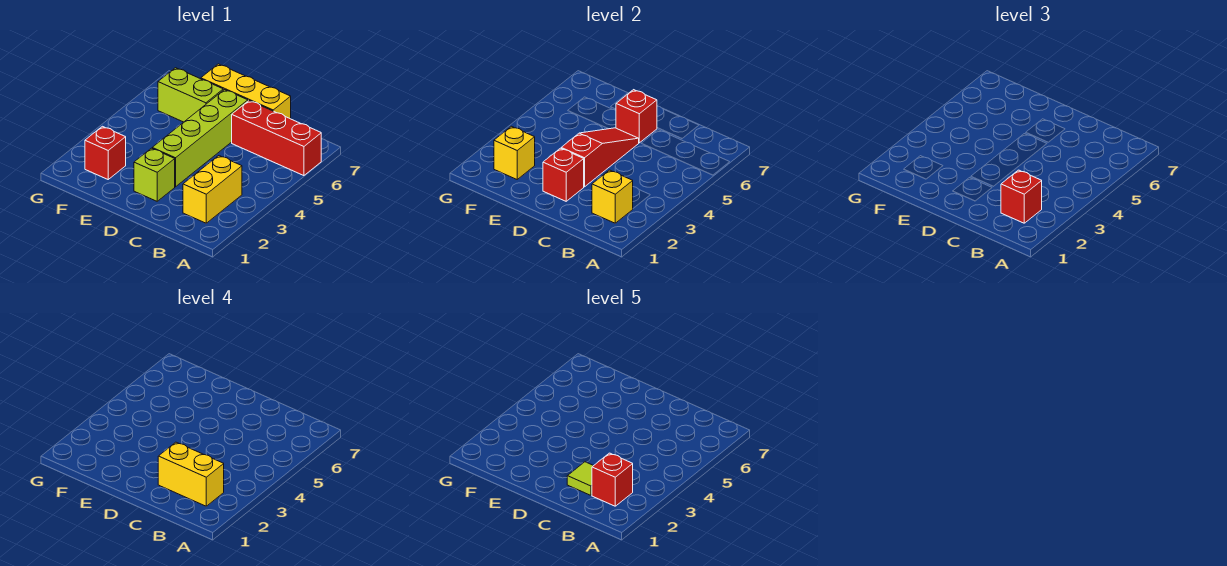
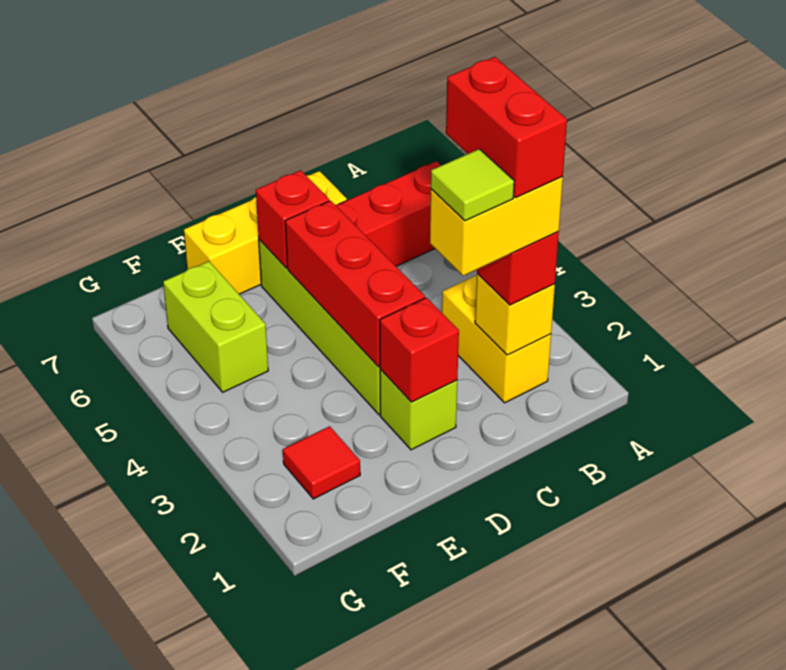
red 1x1 brick [592,453,633,506] -> red 1x2 brick [446,57,567,198]
red 1x3 slope [561,128,639,187] -> red 1x3 brick [285,201,425,367]
lime 1x2 brick [158,68,223,122] -> lime 1x2 brick turned to [163,261,268,392]
red 1x1 brick [85,126,126,179] -> red 1x1 tile [283,426,360,499]
yellow 1x1 brick [494,126,535,179] -> none

